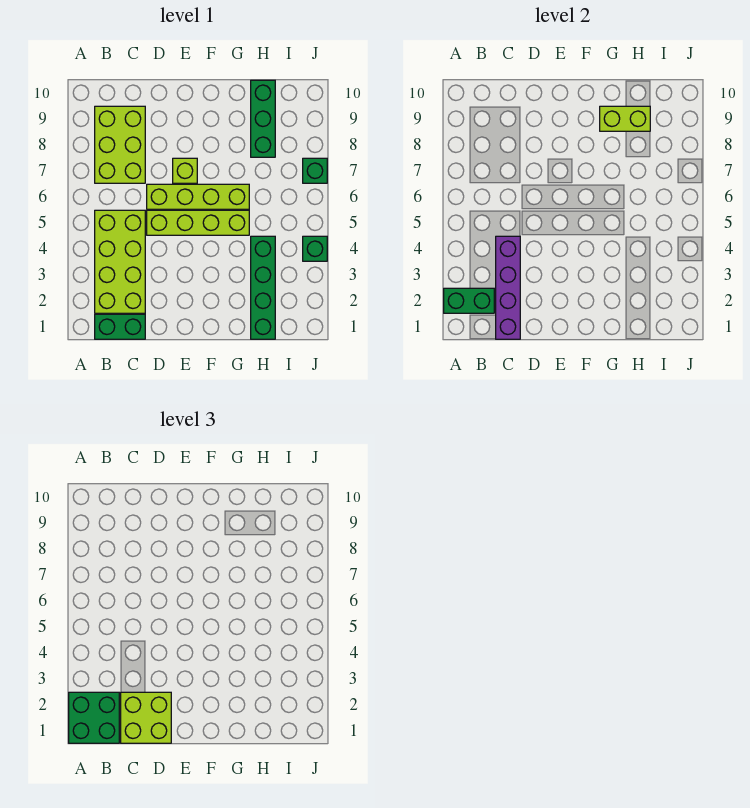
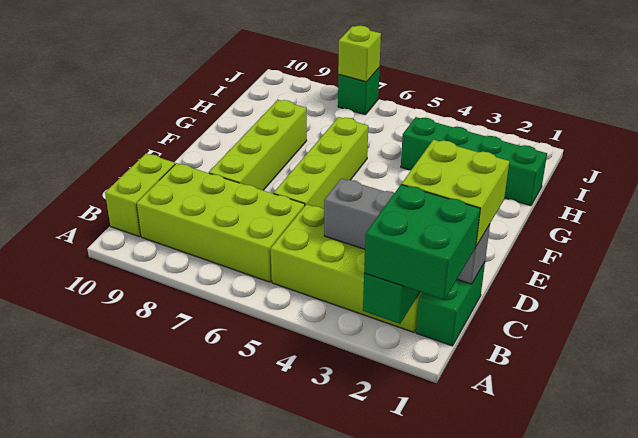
lime 2x3 brick [95,106,145,183] -> lime 2x4 brick [137,163,305,282]
purple 1x4 brick [496,236,520,339] -> grey 1x4 brick [324,178,490,284]
lime 1x4 brick [147,210,249,235] -> lime 1x4 brick moved to [209,100,307,190]
lime 1x1 brick [173,158,197,183] -> lime 1x1 brick moved to [338,26,381,82]
lime 1x2 brick [600,106,650,131] -> lime 1x2 brick moved to [105,154,175,237]
green 1x3 brick [251,80,275,157] -> none
green 1x1 brick [303,236,327,261] -> none

